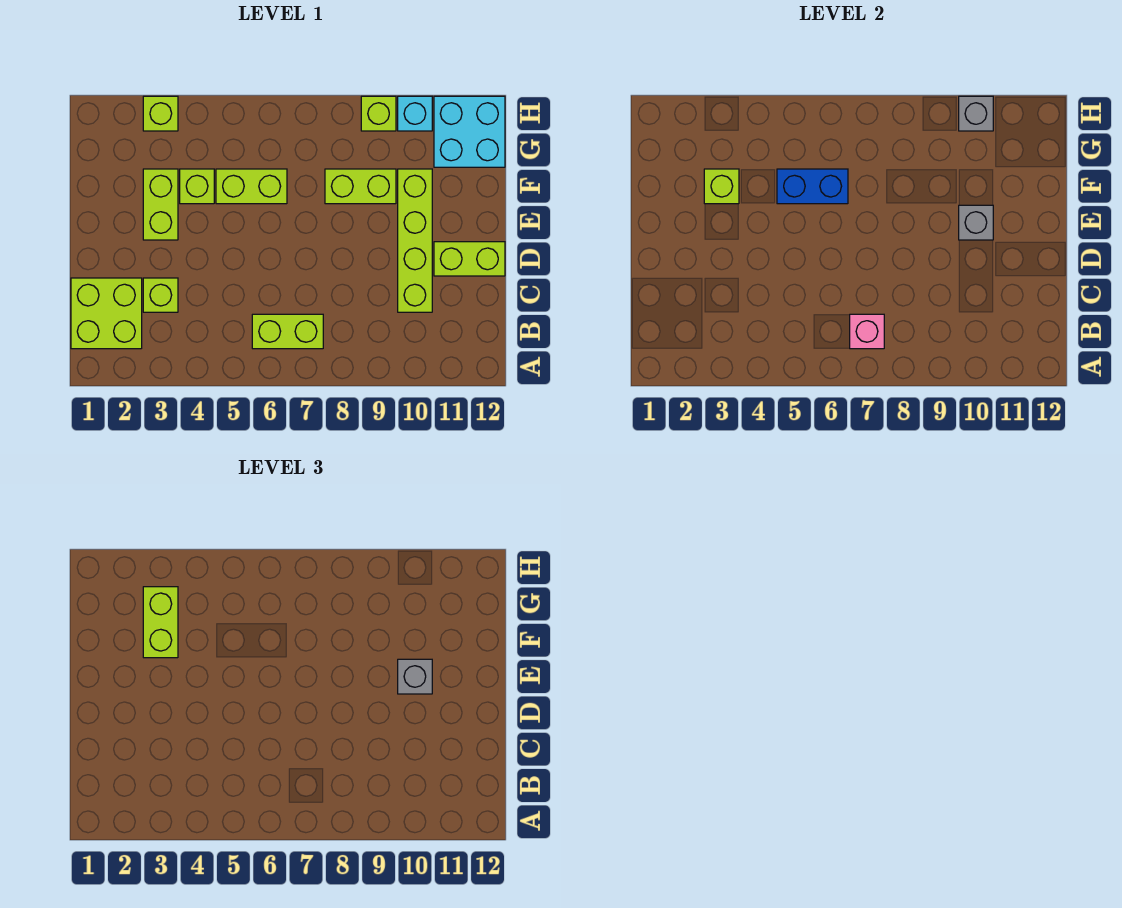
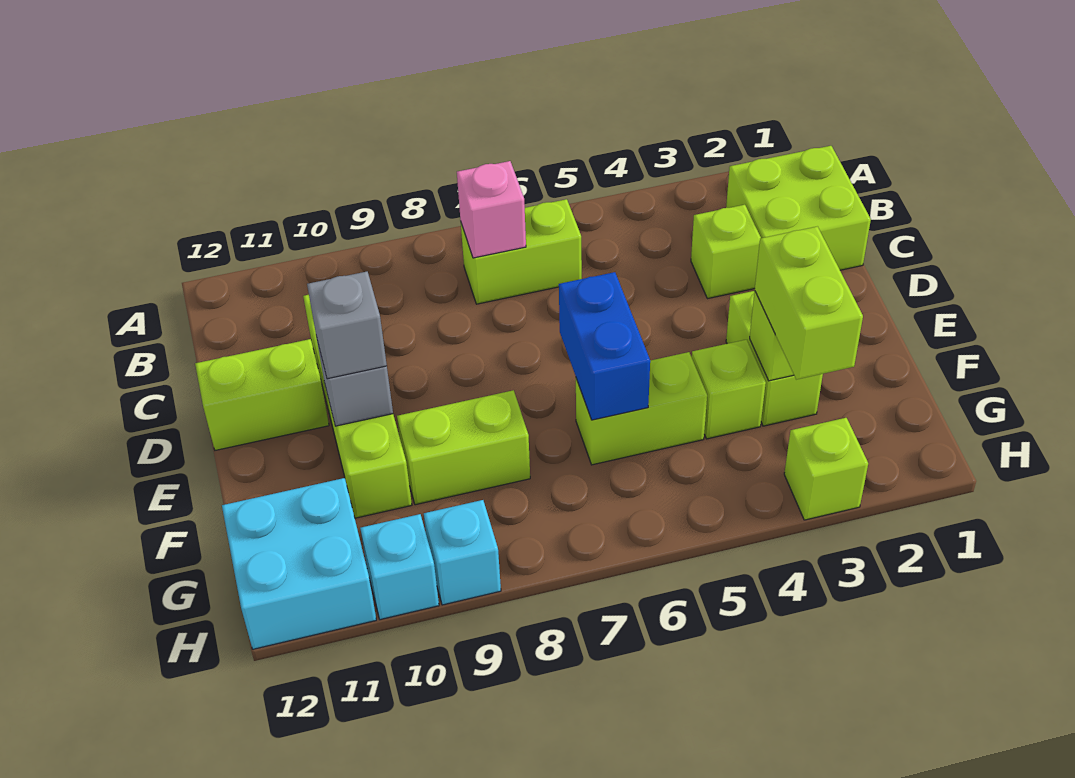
blue 1x2 brick [777,169,848,204] -> blue 1x2 brick turned to [559,272,650,420]
lime 1x1 brick [361,96,396,131] -> cyan 1x1 brick [424,500,501,605]
grey 1x1 brick [959,96,993,131] -> none

